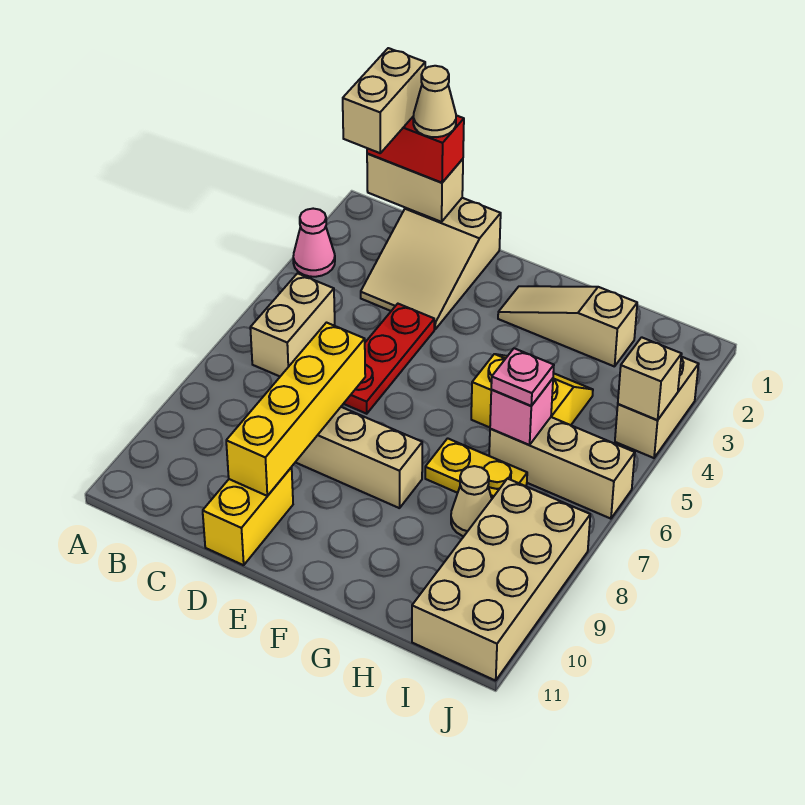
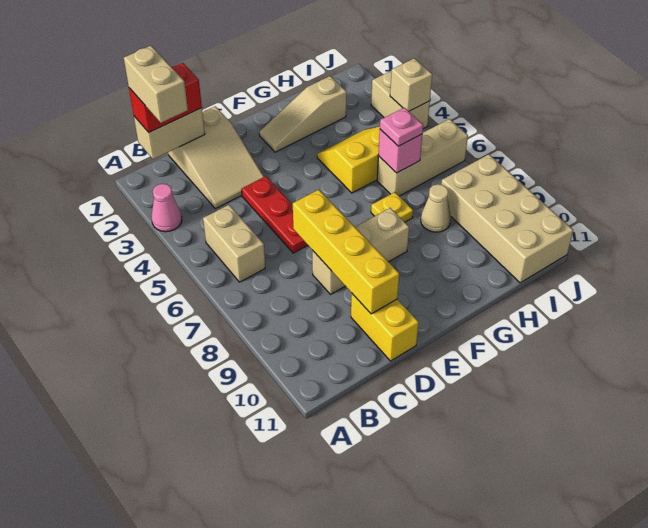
tan 1x1 cone [413,66,456,137] -> none
yellow 1x2 plate [425,438,527,498] -> yellow 1x1 plate [371,192,413,222]

